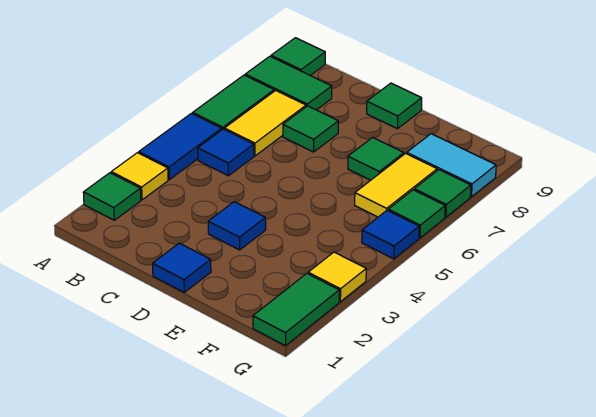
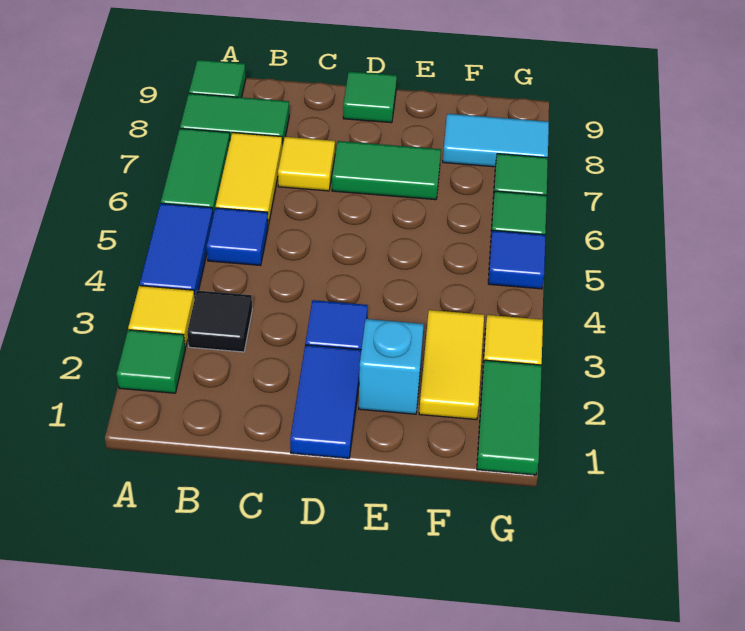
none -> black 1x1 tile [187,291,252,352]
green 1x1 tile [283,106,338,152] -> yellow 1x1 tile [278,137,335,191]
blue 1x1 tile [153,243,211,292] -> blue 1x2 tile [290,345,361,458]
none -> cyan 1x1 brick [359,319,424,414]
green 1x1 tile [348,137,404,180] -> green 1x2 tile [332,141,441,200]
yellow 1x2 tile [355,153,437,217] -> yellow 1x2 tile moved to [419,310,484,420]

